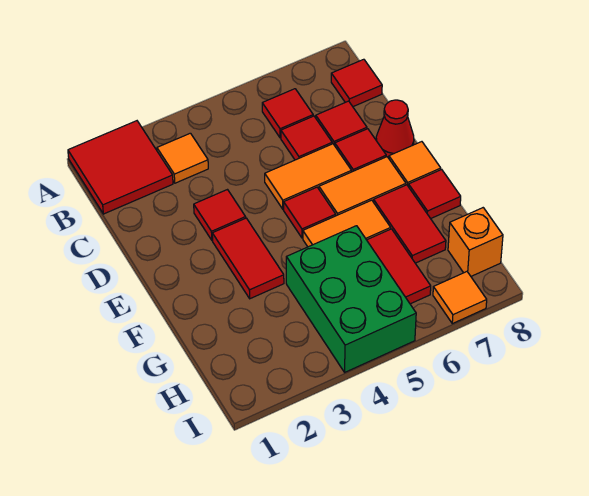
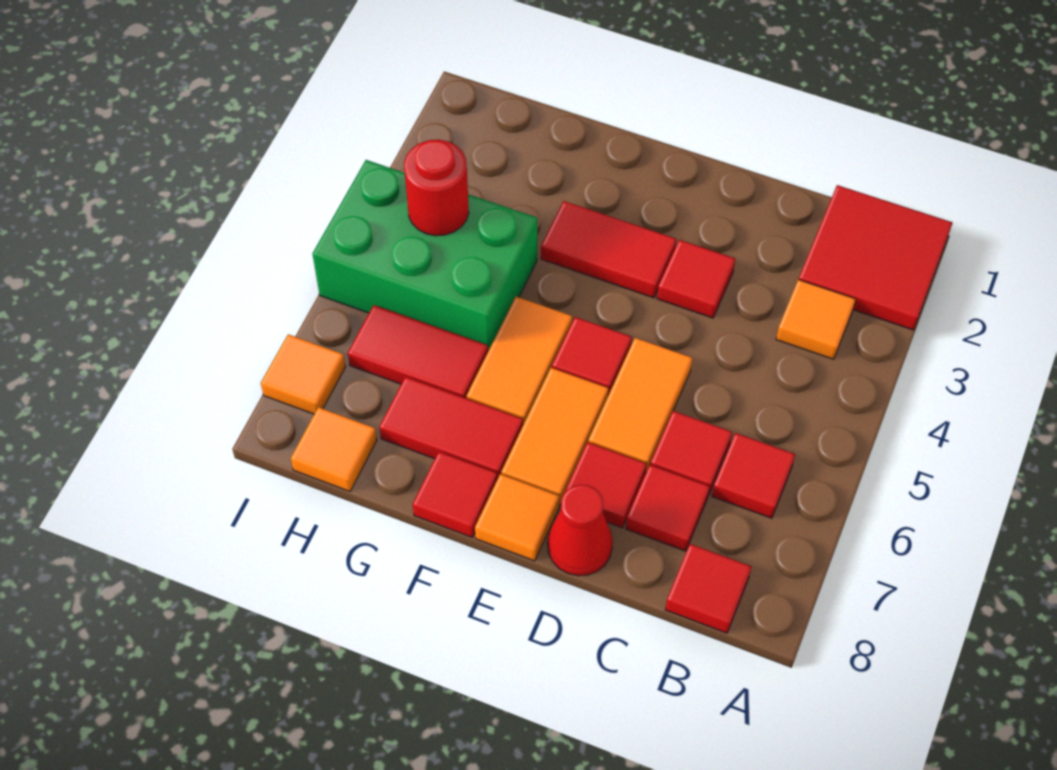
none -> red 1x1 round brick [404,140,469,236]
orange 1x1 brick [448,208,503,276] -> orange 1x1 tile [291,407,377,491]

